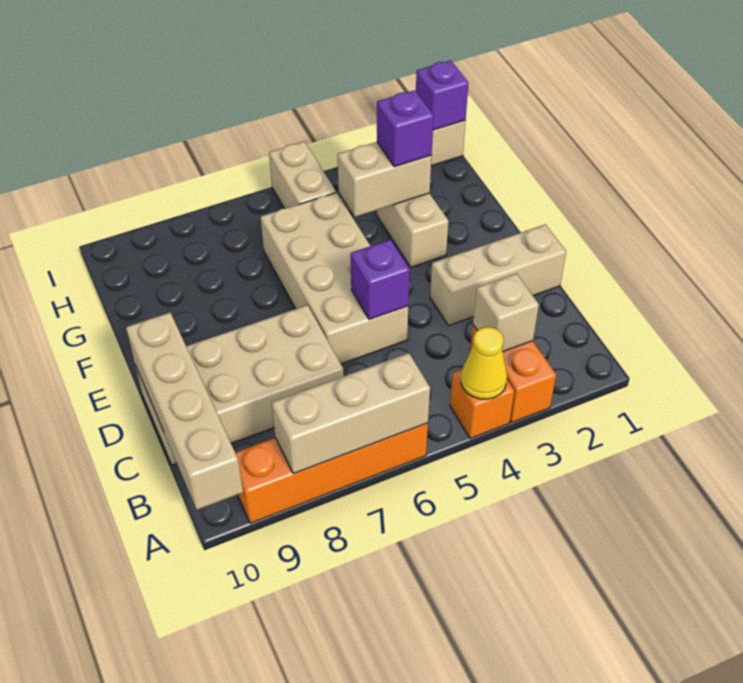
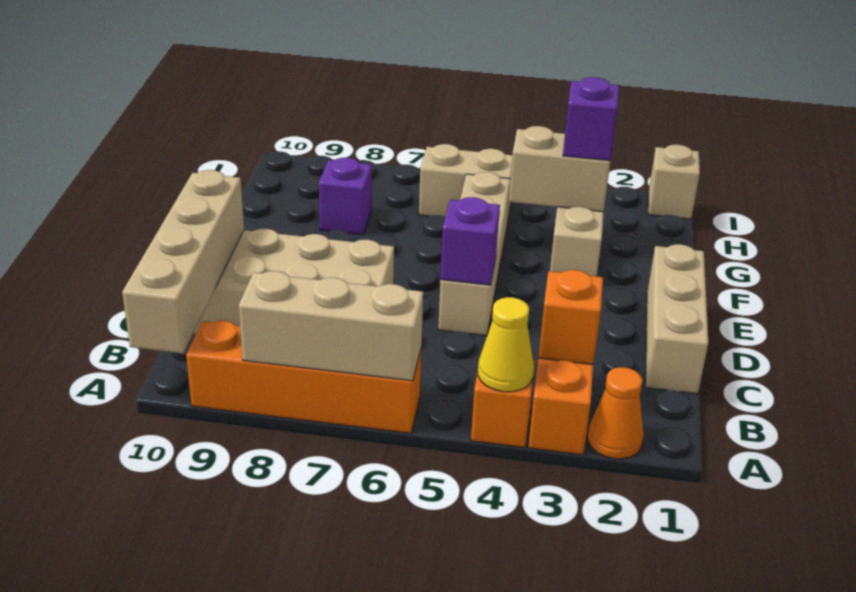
none -> orange 1x1 cone [587,367,644,459]
tan 1x1 brick [473,273,539,351] -> orange 1x1 brick [538,270,603,365]
tan 1x3 brick [430,224,566,326] -> tan 1x3 brick turned to [646,244,708,394]
tan 2x4 brick [261,193,408,364] -> tan 1x4 brick [438,172,511,336]
tan 1x2 brick [269,142,336,208] -> tan 1x2 brick turned to [419,144,512,223]
purple 1x1 brick [416,60,468,130] -> purple 1x1 brick moved to [319,158,372,235]

